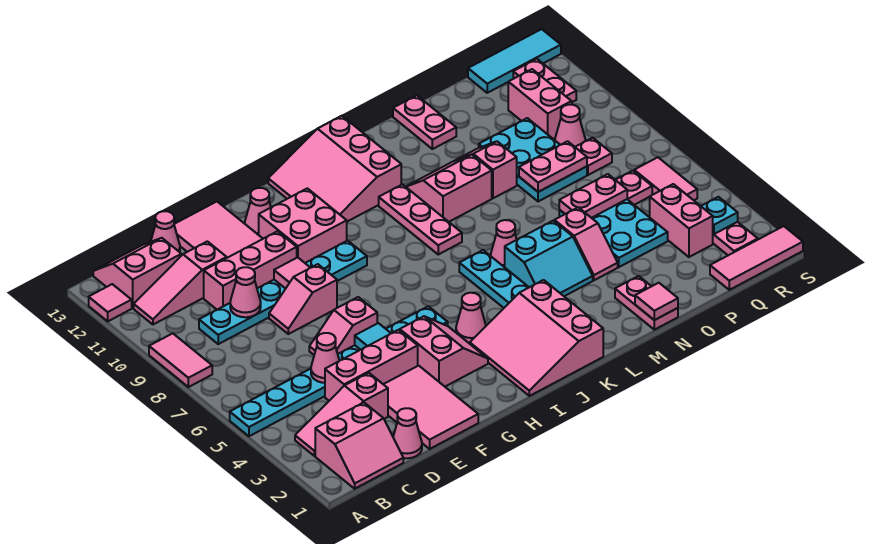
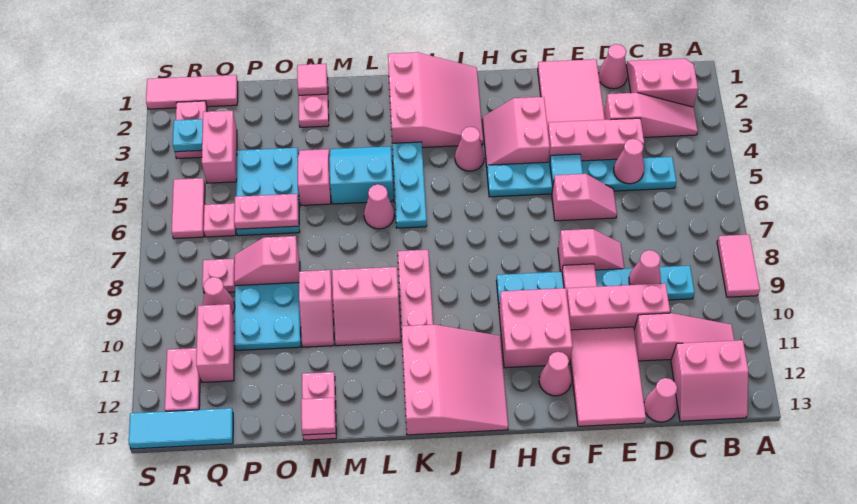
cyan 1x8 plate [230,306,448,436] -> cyan 1x6 plate [487,157,676,197]
pink 1x1 tile [89,284,132,321] -> pink 1x1 tile moved to [301,398,336,435]
pink 1x2 plate [519,141,587,192] -> pink 1x2 slope [234,236,299,286]

